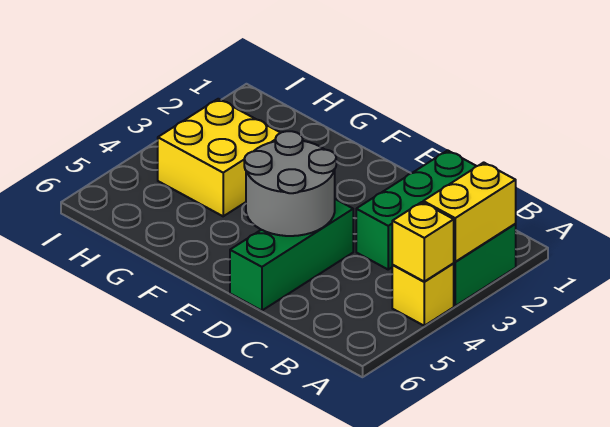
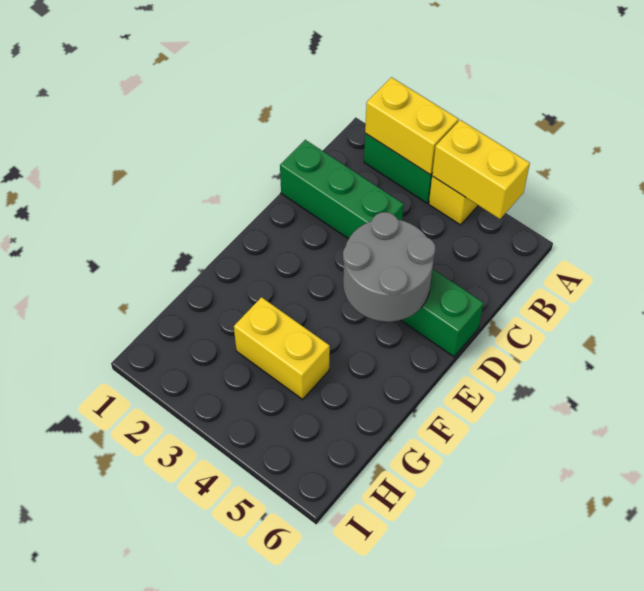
yellow 1x1 brick [392,202,454,282] -> yellow 1x2 brick [432,120,530,219]
yellow 2x2 brick [158,99,280,216] -> yellow 1x2 brick [234,297,330,399]

